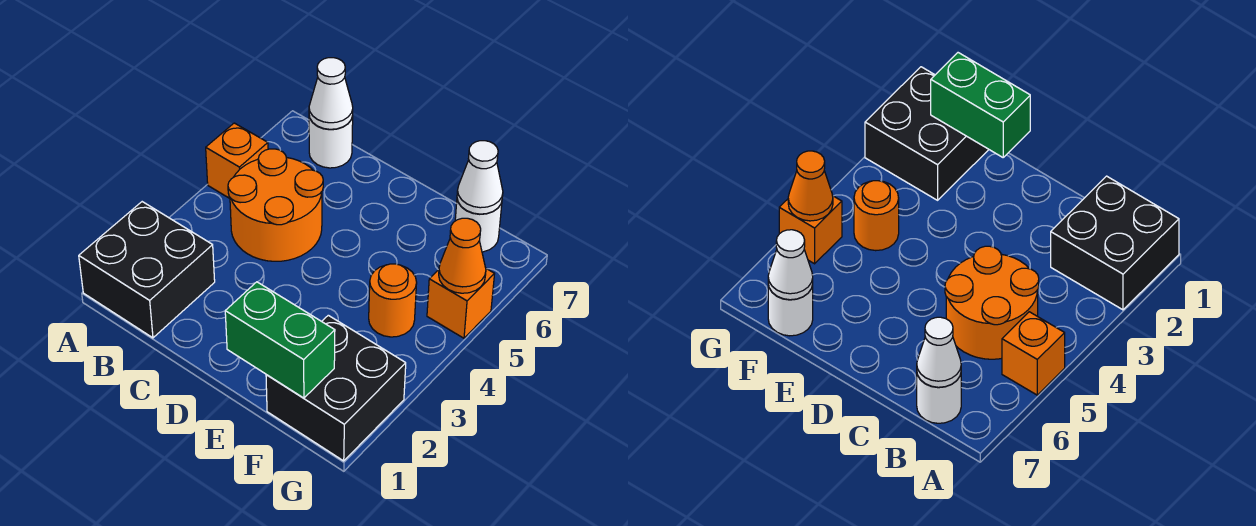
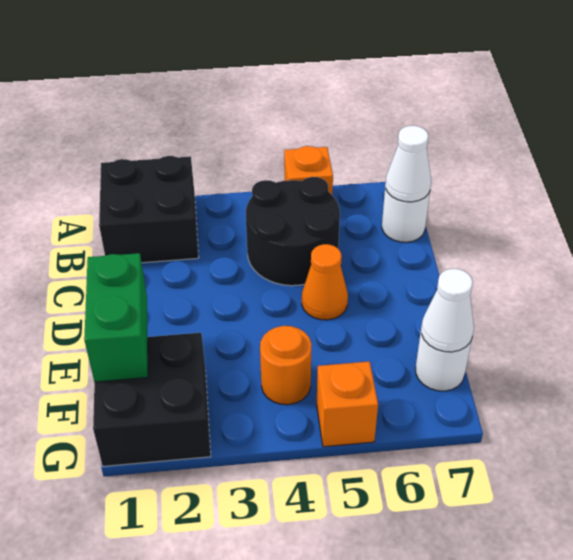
orange 2x2 round brick [228,149,323,261] -> black 2x2 round brick [246,177,340,286]
orange 1x1 cone [439,218,486,293] -> orange 1x1 cone moved to [302,244,348,320]

